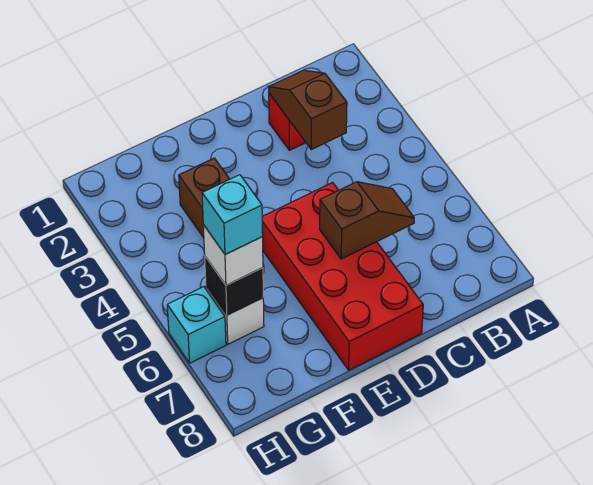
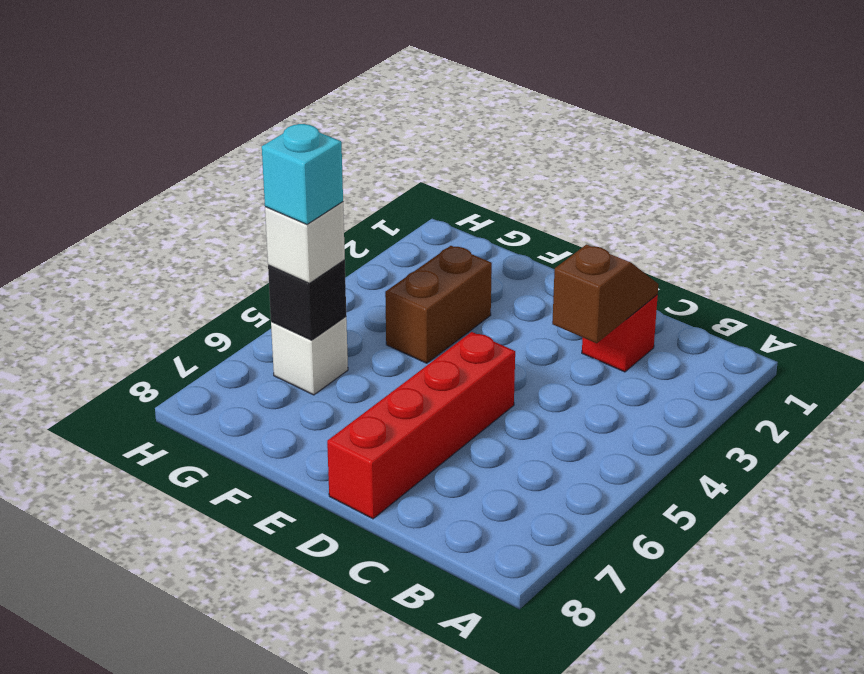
brown 1x2 slope [320,182,414,259] -> none
red 2x4 brick [262,182,423,370] -> red 1x4 brick [327,332,515,519]
cyan 1x1 brick [167,287,226,363] -> none

